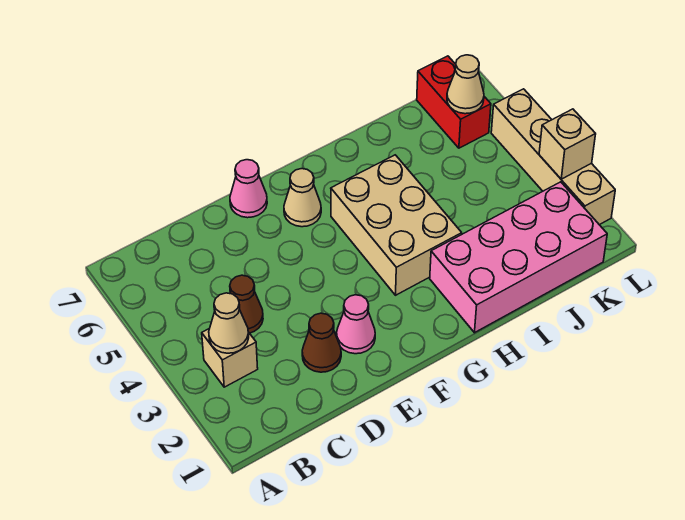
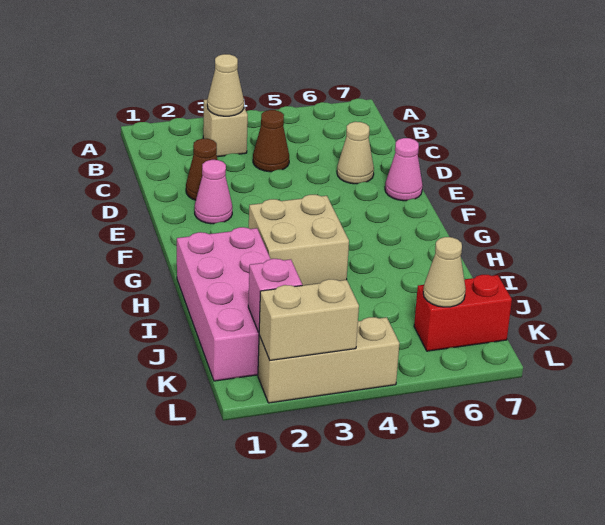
tan 1x1 cone [284,169,321,227] -> tan 1x1 cone moved to [337,122,374,184]
tan 2x3 brick [331,155,462,295] -> tan 2x2 brick [249,195,349,285]
none -> pink 1x1 brick [248,259,302,332]
tan 1x4 brick [491,89,615,225] -> tan 1x3 brick [258,317,400,403]
tan 1x1 brick [539,109,596,179] -> tan 1x2 brick [259,279,359,360]

